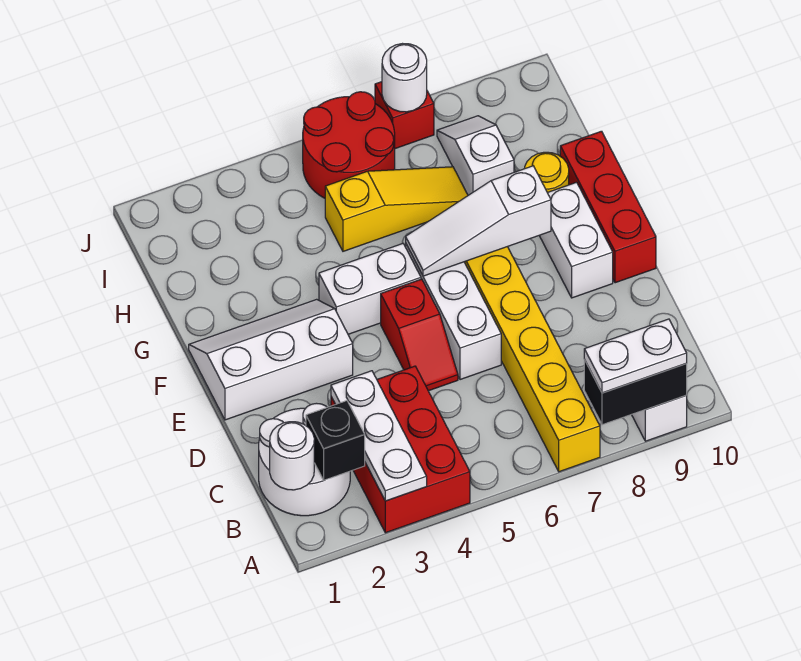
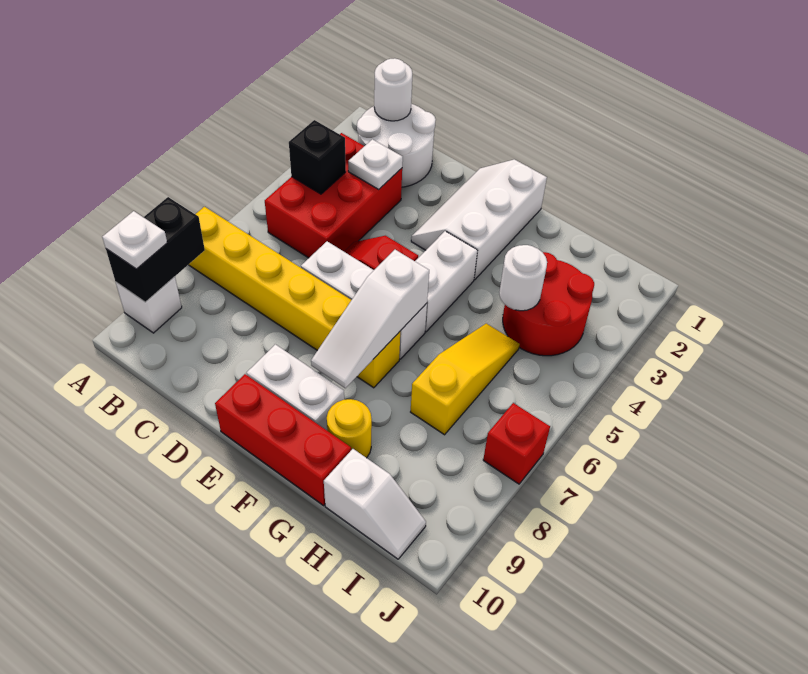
red 2x3 brick [331,366,470,533] -> red 2x3 brick turned to [265,133,402,258]
white 1x3 plate [331,371,427,501] -> white 1x1 plate [348,139,403,189]
white 1x2 plate [584,319,687,393] -> white 1x1 plate [102,211,167,269]
black 1x1 brick [306,401,365,480] -> black 1x1 brick moved to [289,120,346,194]
white 2x3 slope [189,299,353,420] -> white 2x3 slope turned to [411,159,547,280]
white 1x3 slope [406,166,551,276] -> white 1x3 slope turned to [311,250,429,388]
yellow 1x3 slope [325,167,468,251] -> yellow 1x3 slope turned to [411,323,520,435]
white 1x2 slope [437,116,514,195] -> white 1x2 slope moved to [324,449,426,559]
red 2x2 round brick [303,92,395,198] -> red 2x2 round brick moved to [503,252,594,356]
white 1x1 round brick [382,44,427,112] -> white 1x1 round brick moved to [499,245,547,311]

